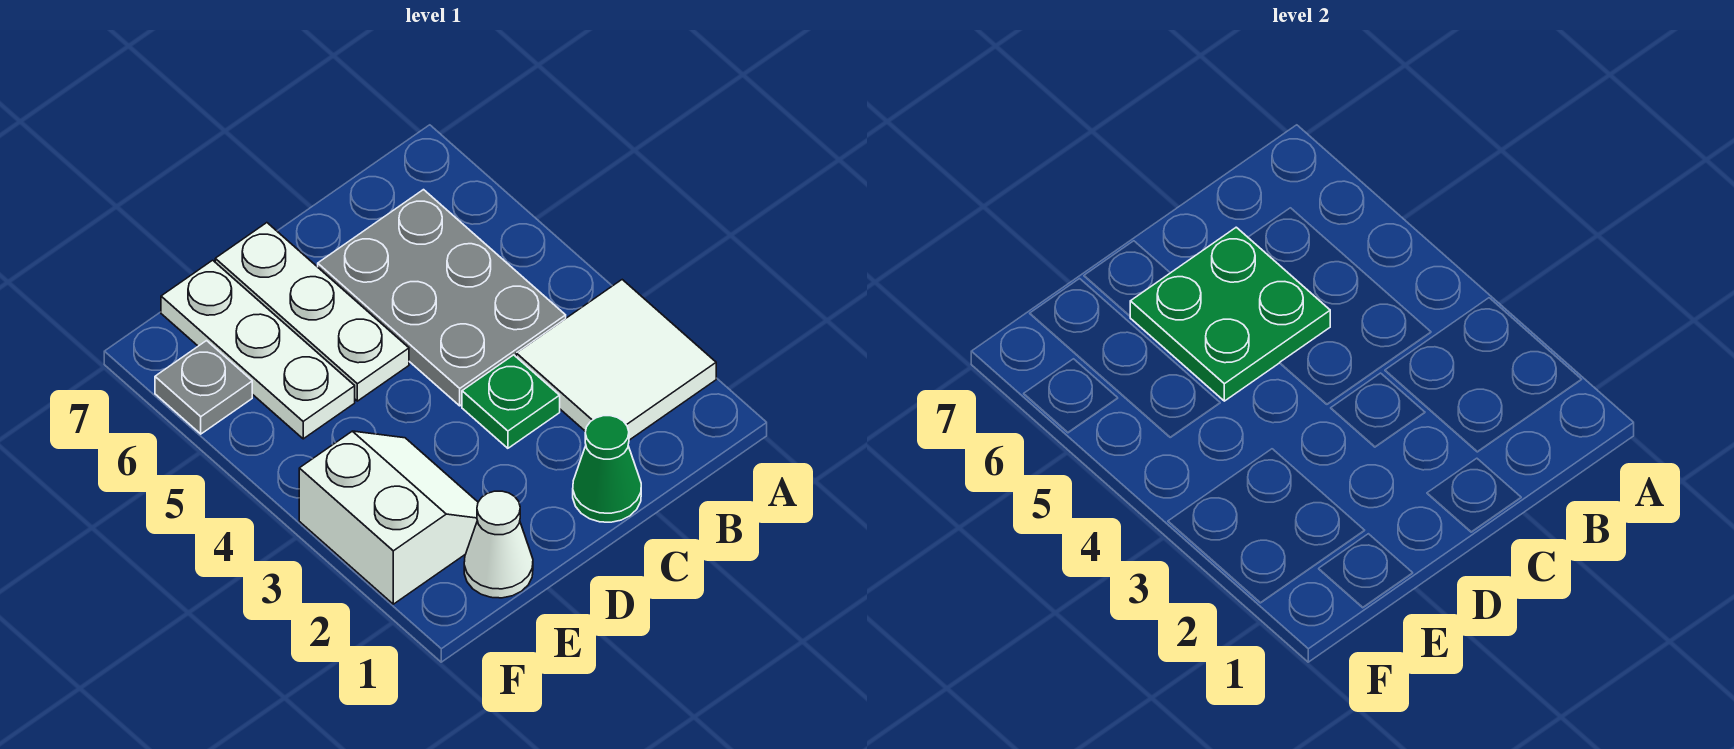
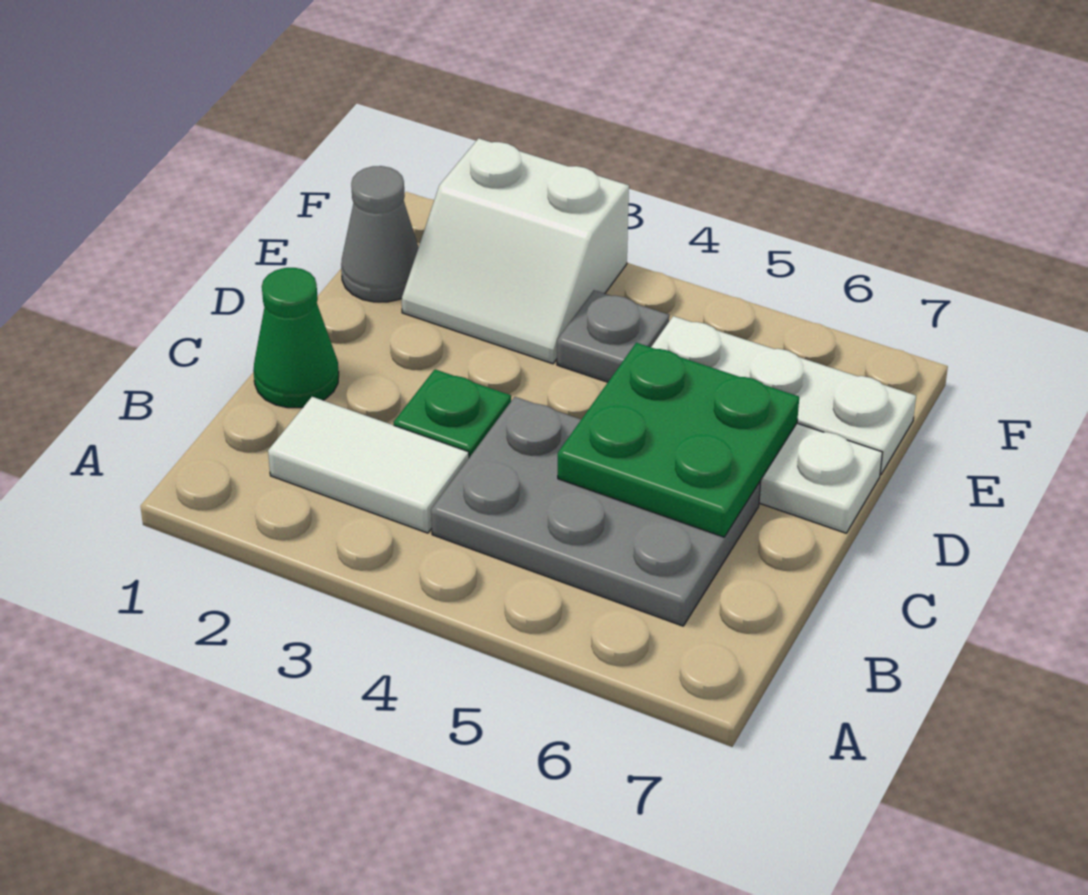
white 2x2 tile [516,280,716,440] -> white 1x2 tile [268,397,469,533]
white 1x1 cone [464,491,533,598] -> grey 1x1 cone [341,166,419,302]
grey 1x1 plate [155,341,252,434] -> grey 1x1 plate moved to [557,290,669,382]

